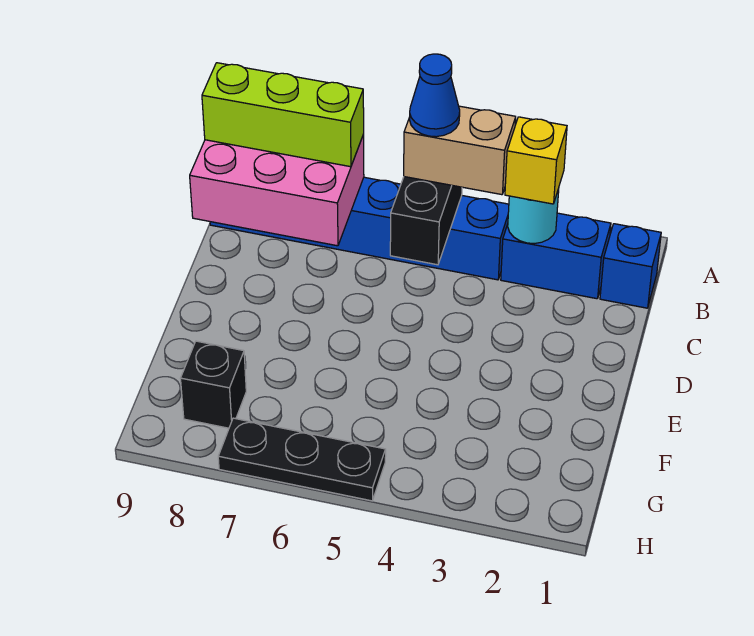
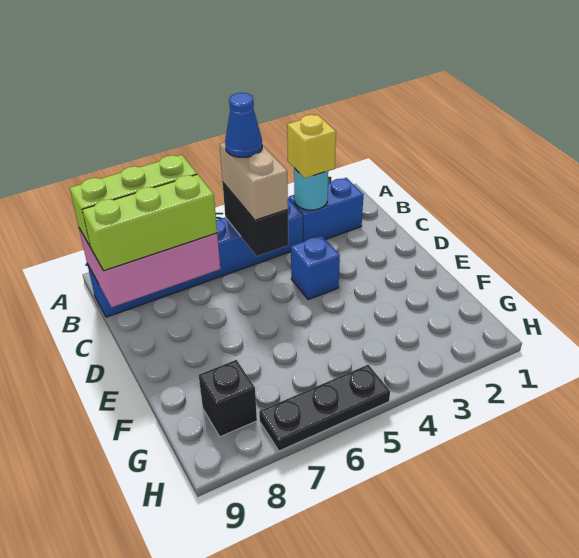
blue 1x1 brick [600,224,661,308] -> blue 1x1 brick moved to [291,235,340,300]
tan 1x2 brick [404,106,516,195] -> tan 1x2 brick turned to [220,142,288,220]
none -> lime 1x3 brick [82,174,217,271]

